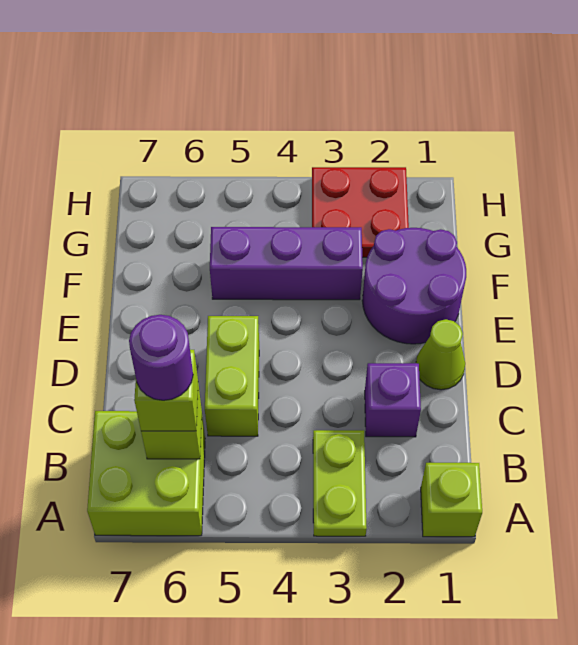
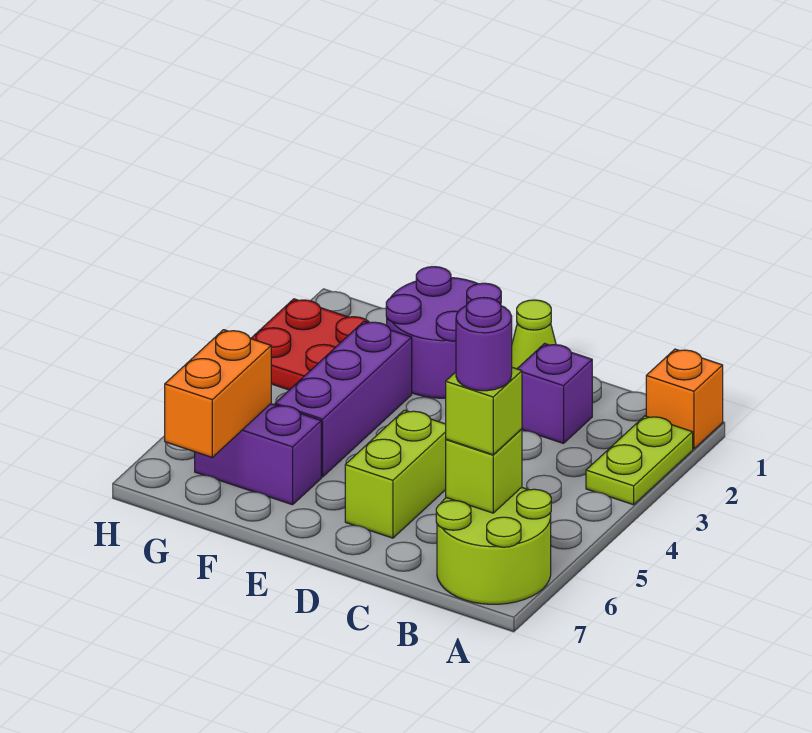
lime 1x1 brick [421,463,482,537] -> orange 1x1 brick [646,349,723,449]
lime 1x2 plate [313,430,367,536] -> lime 1x2 plate turned to [586,416,693,505]
lime 2x2 brick [87,411,205,536] -> lime 2x2 round brick [436,487,551,604]
lime 1x2 brick [205,316,259,436] -> lime 1x2 brick turned to [345,410,446,538]
none -> purple 1x2 brick [195,404,321,505]
none -> orange 1x2 brick [165,330,271,457]

